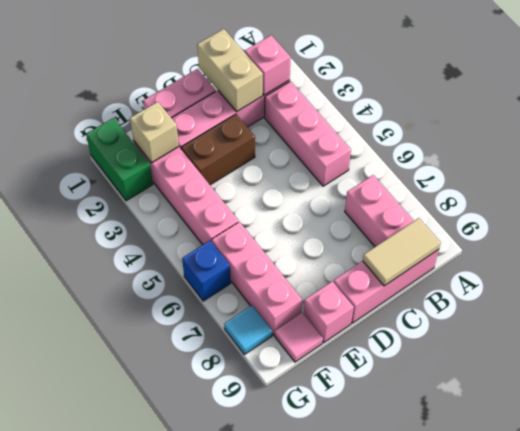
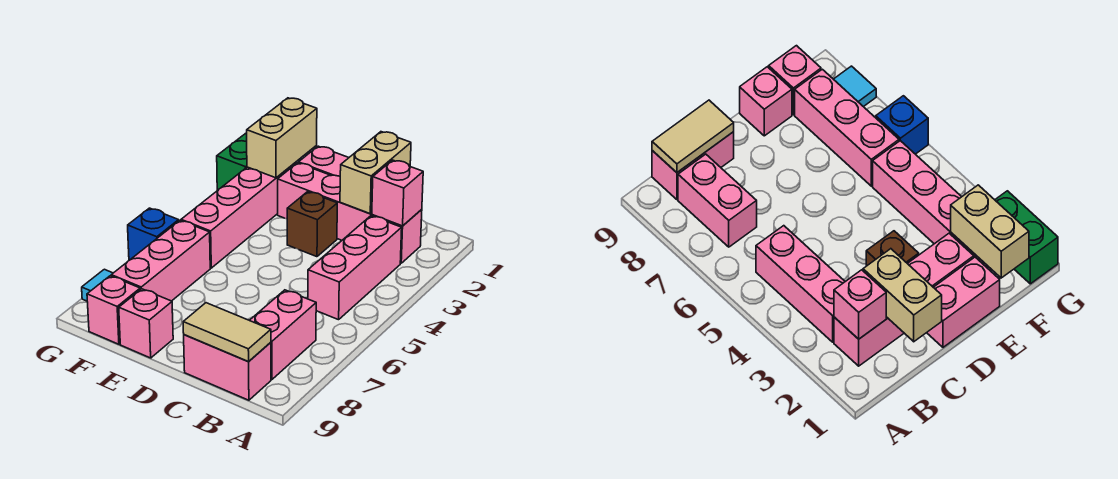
pink 1x3 brick [334,249,439,323] -> pink 1x2 brick [184,335,271,400]
brown 1x2 brick [181,114,255,185] -> brown 1x1 brick [287,192,337,257]
tan 1x1 brick [130,102,179,163] -> tan 1x2 brick [247,98,317,178]
pink 1x1 tile [275,313,323,362] -> pink 1x1 brick [87,276,140,344]

